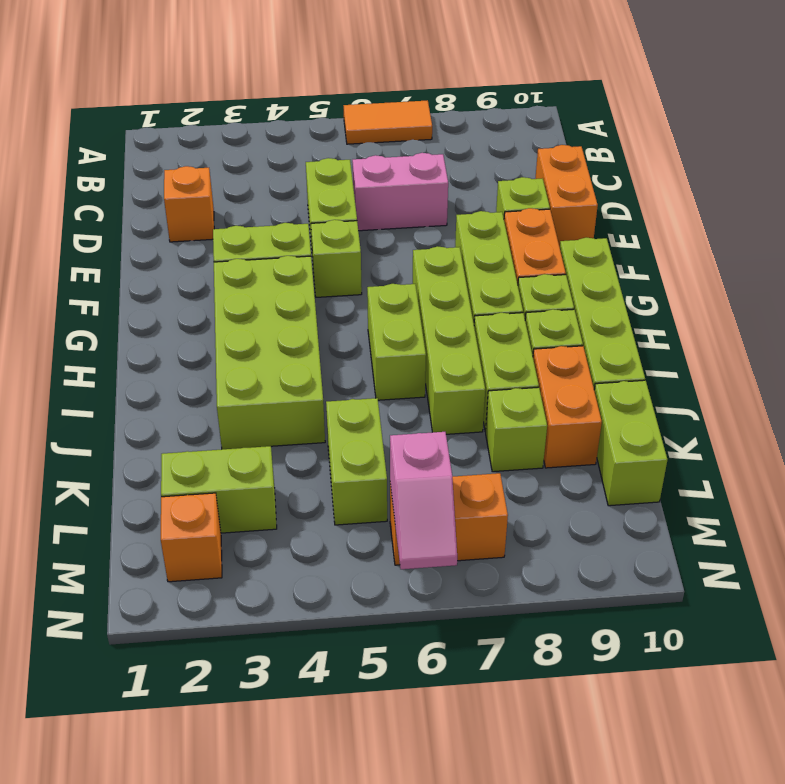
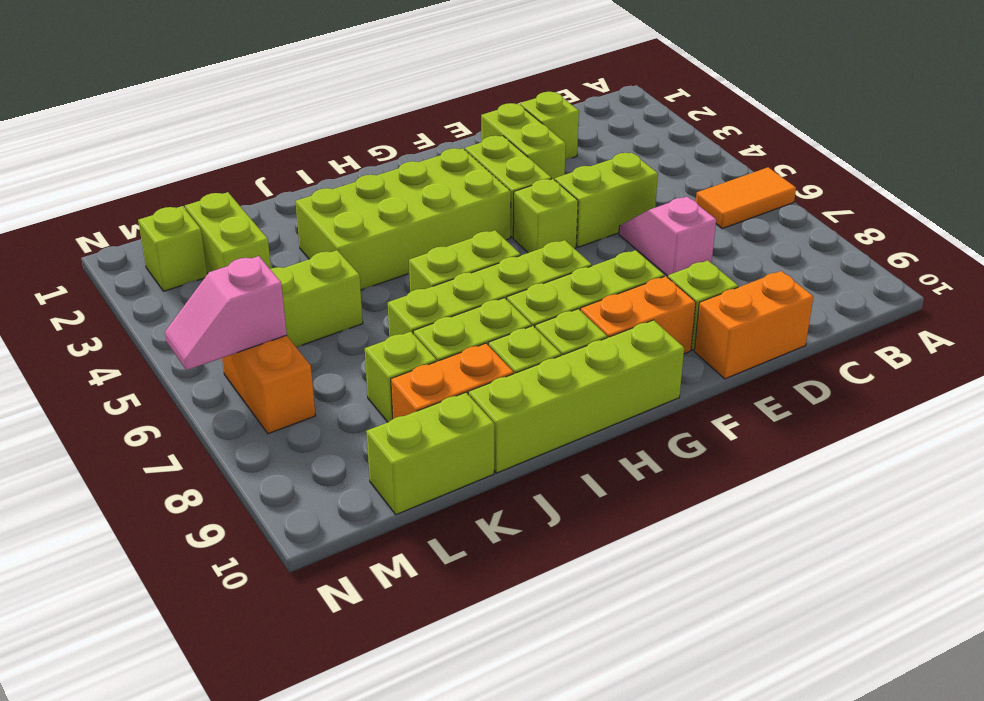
orange 1x2 tile [343,100,432,144] -> orange 1x2 tile turned to [696,167,796,229]
orange 1x1 brick [164,166,214,242] -> lime 1x1 brick [520,92,579,159]
pink 1x2 brick [352,153,448,231] -> pink 1x2 slope [619,196,716,276]
none -> lime 1x2 brick [481,103,566,180]
orange 1x1 brick [161,493,222,582] -> lime 1x1 brick [138,206,207,291]

